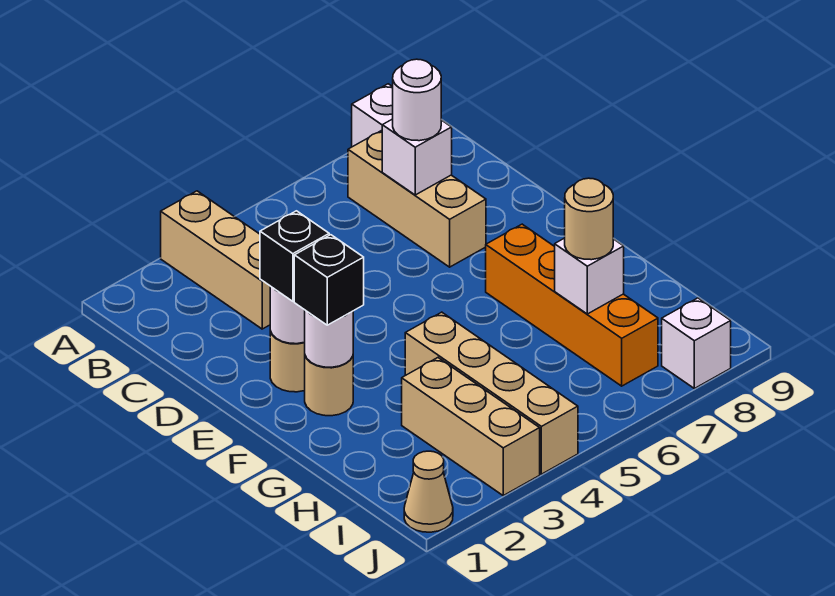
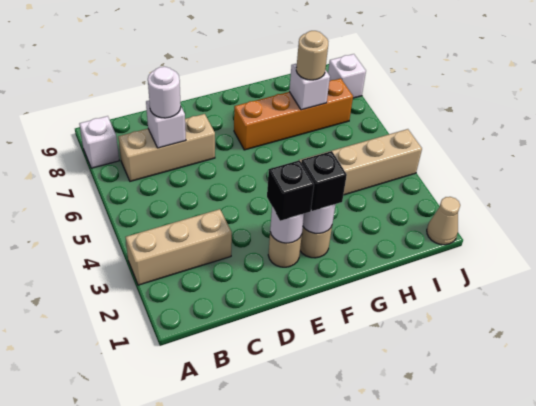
tan 1x3 brick [402,358,540,495] -> none

